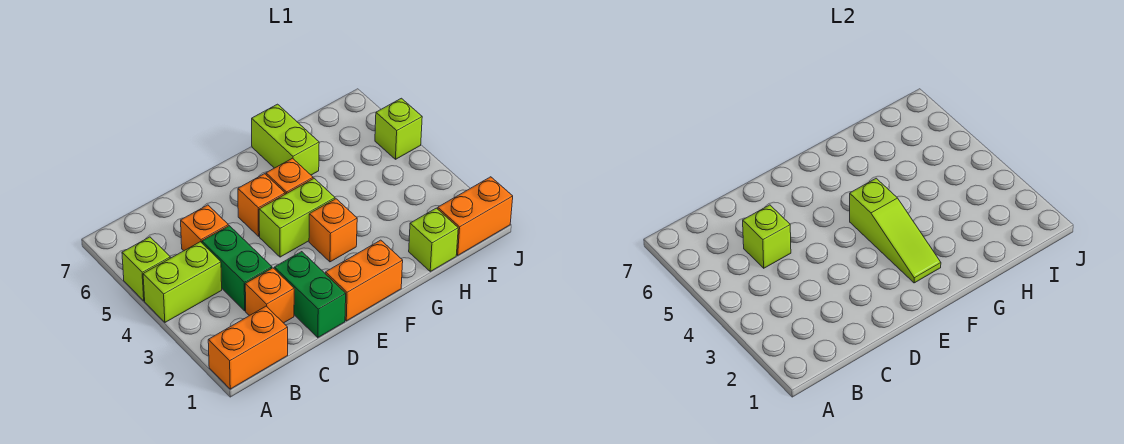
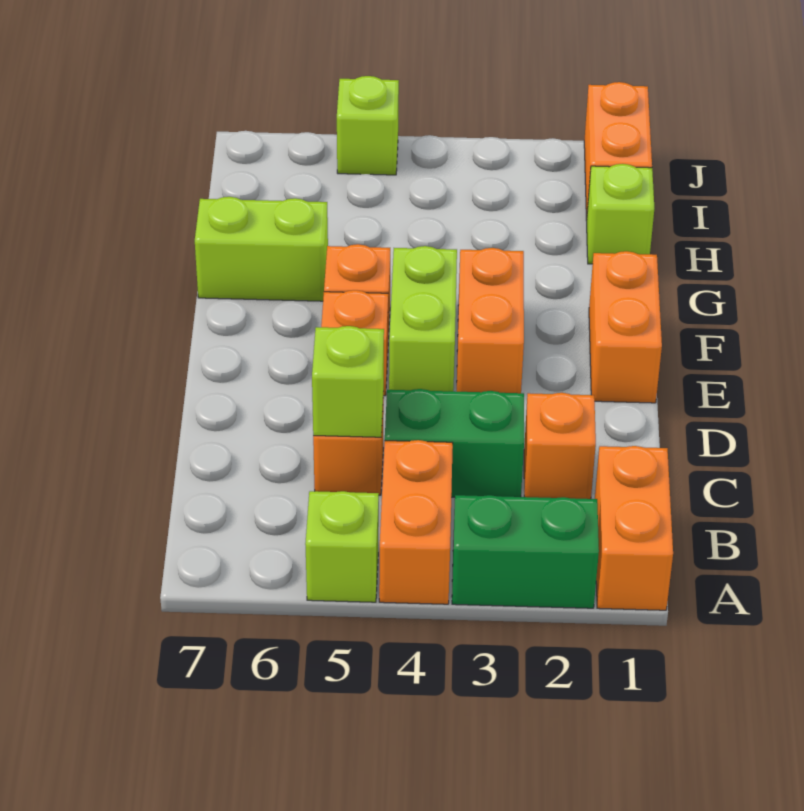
lime 1x2 brick [143,242,222,322] -> orange 1x2 brick [379,440,453,604]
green 1x2 brick [274,252,346,338] -> green 1x2 brick moved to [452,495,599,608]
lime 1x3 slope [850,178,941,283] -> none
orange 1x1 brick [309,199,357,262] -> orange 1x2 brick [457,248,524,393]

